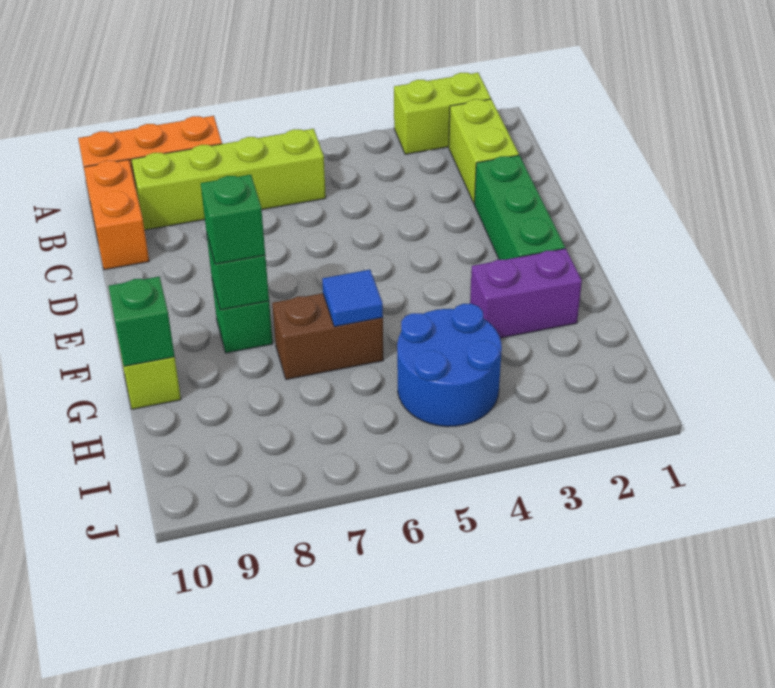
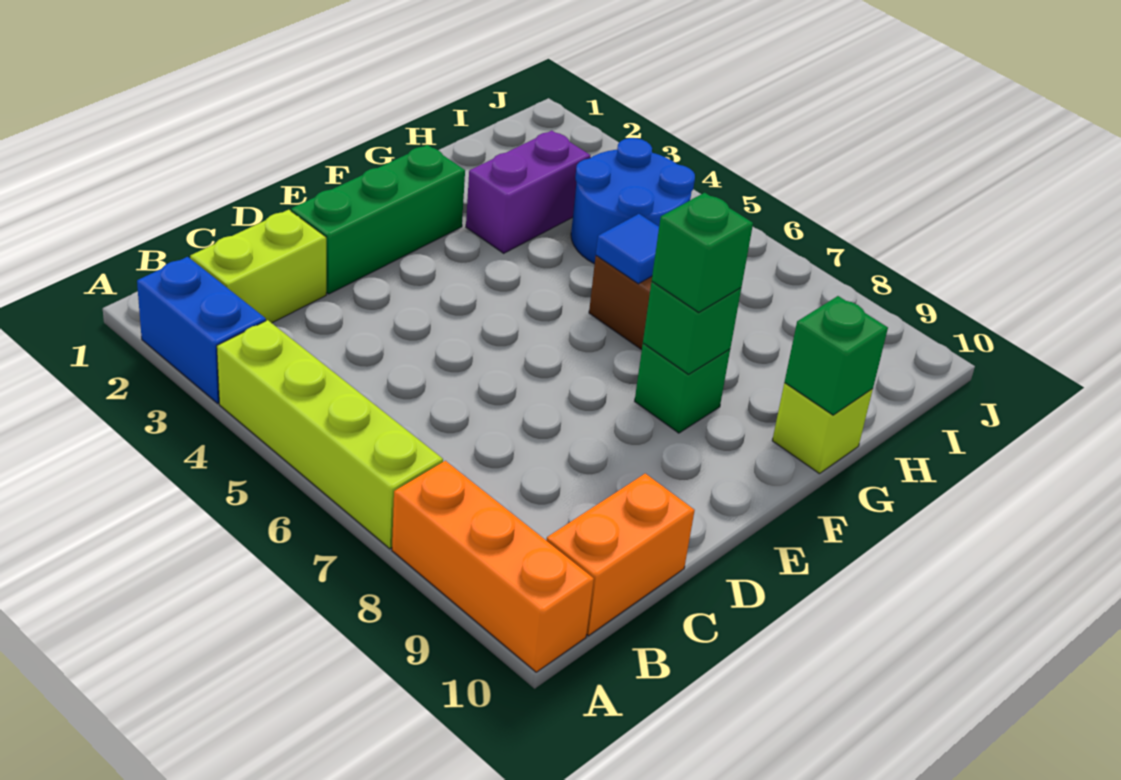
lime 1x2 brick [394,73,491,154] -> blue 1x2 brick [137,257,266,403]
lime 1x4 brick [131,129,326,230] -> lime 1x4 brick moved to [217,320,443,549]
purple 1x2 brick [470,248,582,338] -> purple 1x2 brick turned to [466,131,591,253]

